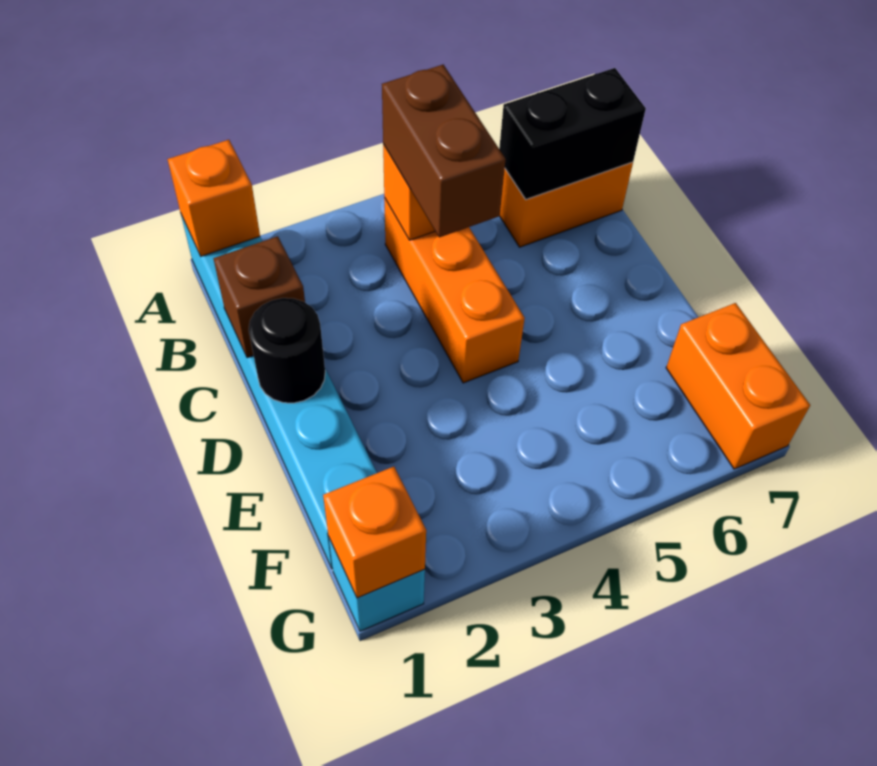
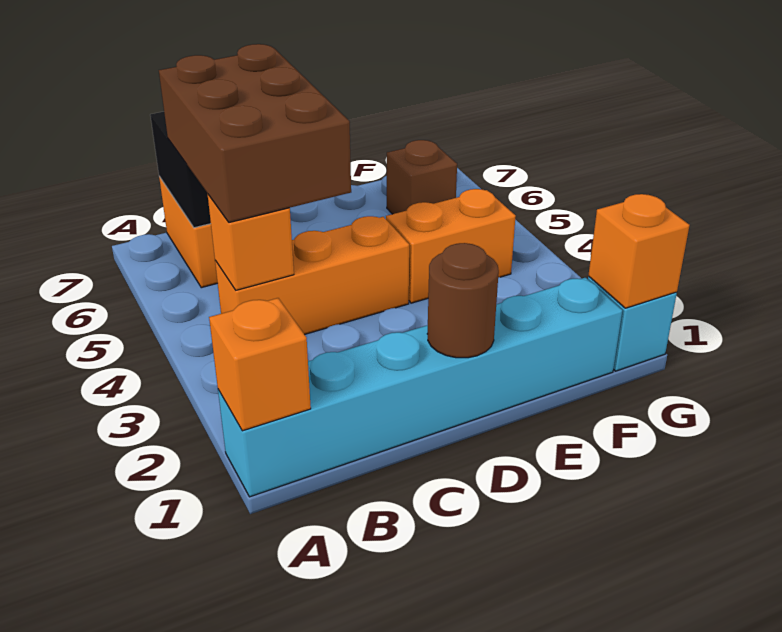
brown 1x2 brick [382,65,506,237] -> brown 2x3 brick [159,44,351,223]
brown 1x1 brick [213,236,305,358] -> brown 1x1 brick moved to [387,140,457,214]
black 1x1 round brick [249,298,325,403] -> brown 1x1 round brick [427,243,499,358]
orange 1x2 brick [666,303,810,469] -> orange 1x2 brick moved to [386,189,516,303]

